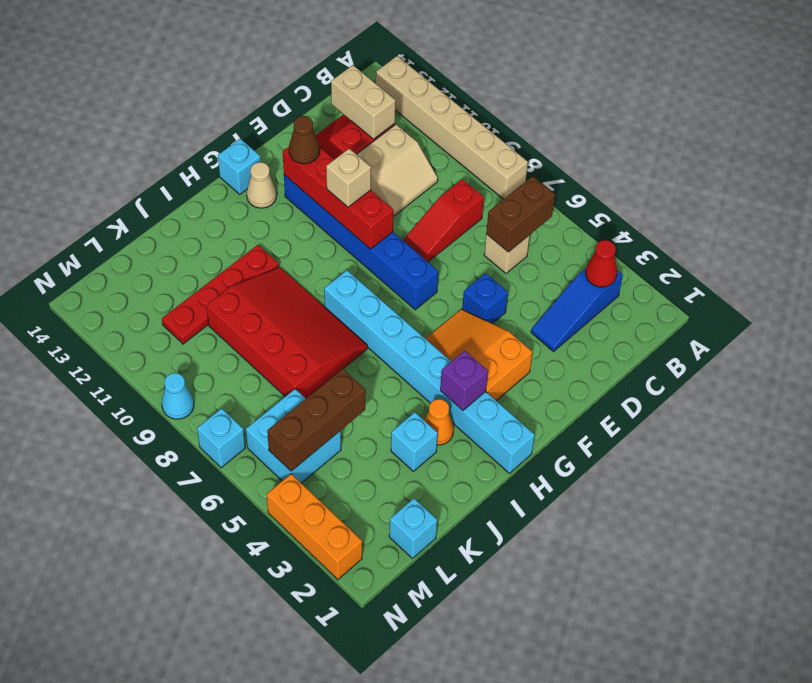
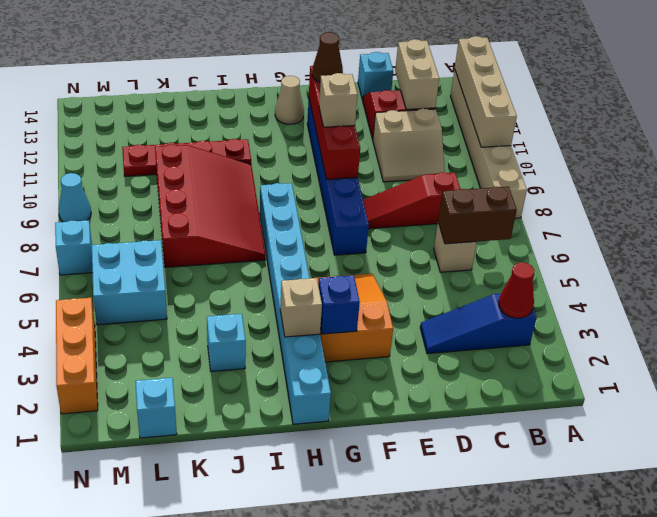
none -> tan 1x4 brick [455,36,517,147]
blue 1x1 brick [462,273,508,324] -> blue 1x1 brick moved to [318,275,360,334]
cyan 1x1 brick [218,139,261,194] -> cyan 1x1 brick moved to [358,52,393,100]
purple 1x1 brick [440,351,488,410] -> tan 1x1 brick [280,278,322,337]
orange 1x1 cone [424,399,454,445] -> none
brown 1x3 brick [267,369,366,471] -> none

